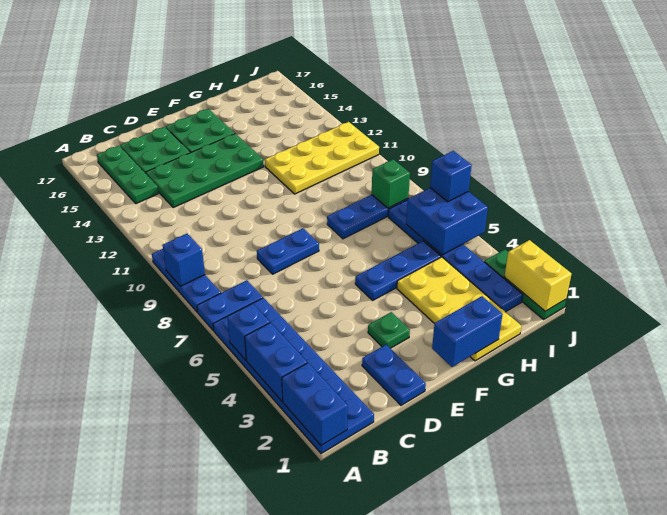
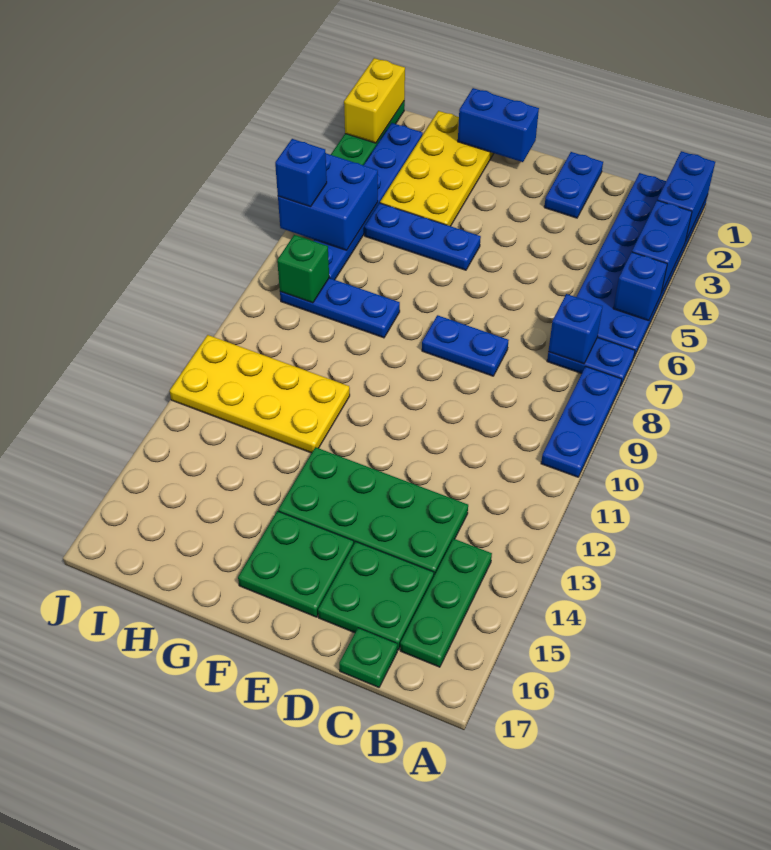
blue 1x1 brick [162,234,205,286] -> blue 1x1 brick moved to [548,294,603,364]
green 1x1 plate [368,312,410,348] -> green 1x1 plate moved to [339,628,397,687]

